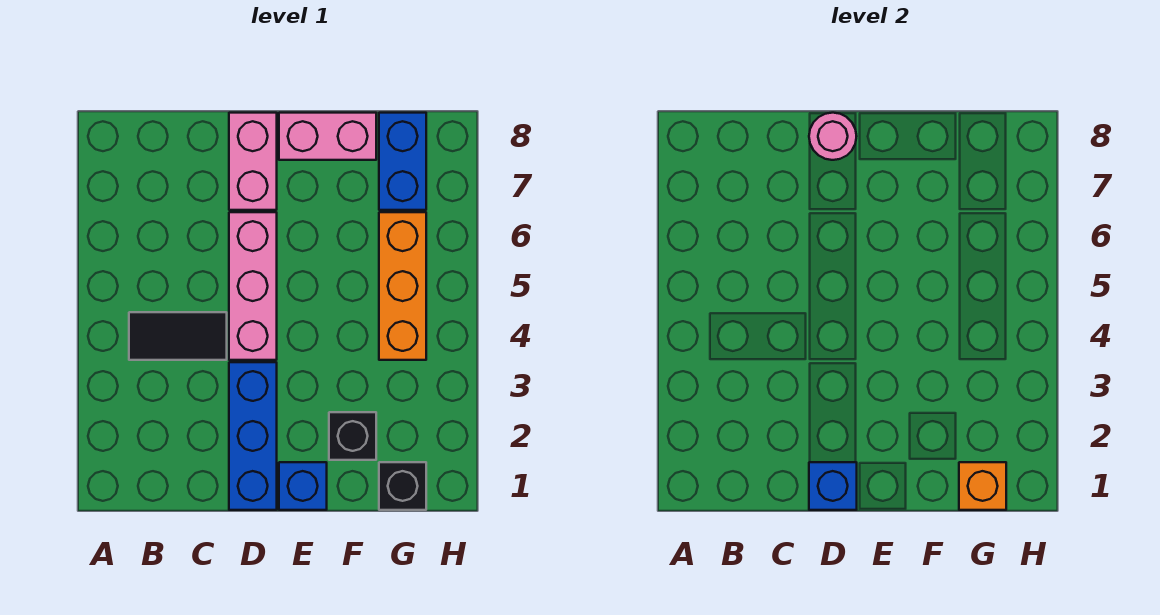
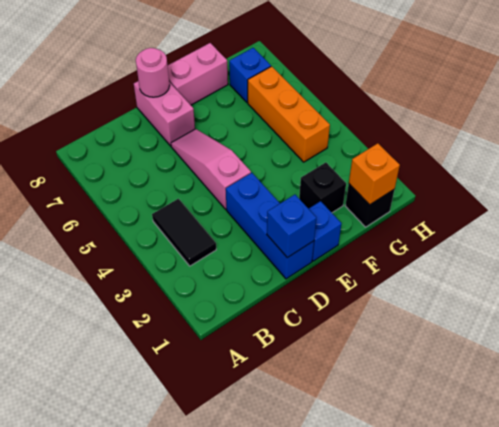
black 1x2 tile [129,312,227,360] -> black 1x2 tile turned to [152,199,216,266]
pink 1x3 brick [229,212,277,360] -> pink 1x3 slope [171,129,251,209]
blue 1x2 brick [379,113,426,210] -> blue 1x1 brick [229,48,271,103]

